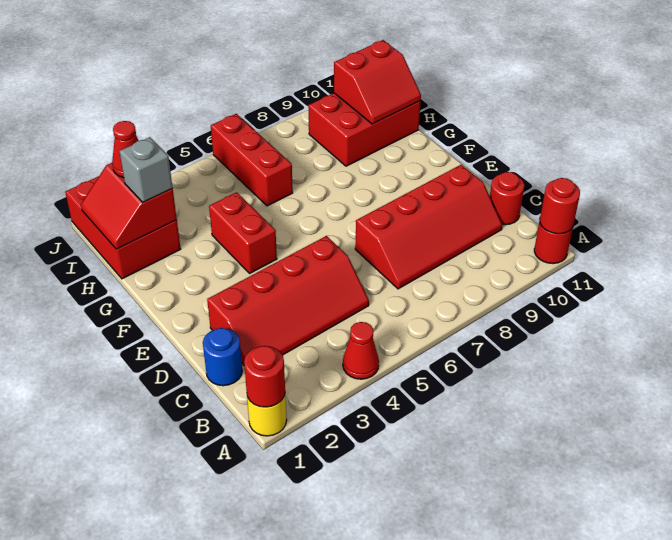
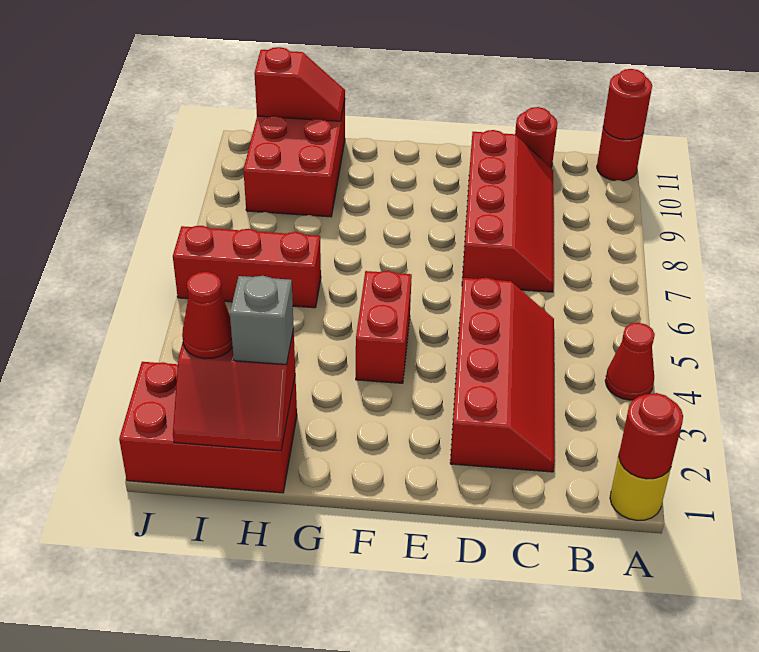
blue 1x1 round brick [203,328,242,386] -> none
red 1x2 brick [209,192,277,274] -> red 1x2 brick turned to [356,271,412,383]
red 2x2 slope [334,40,421,124] -> red 1x2 slope [254,47,345,121]

